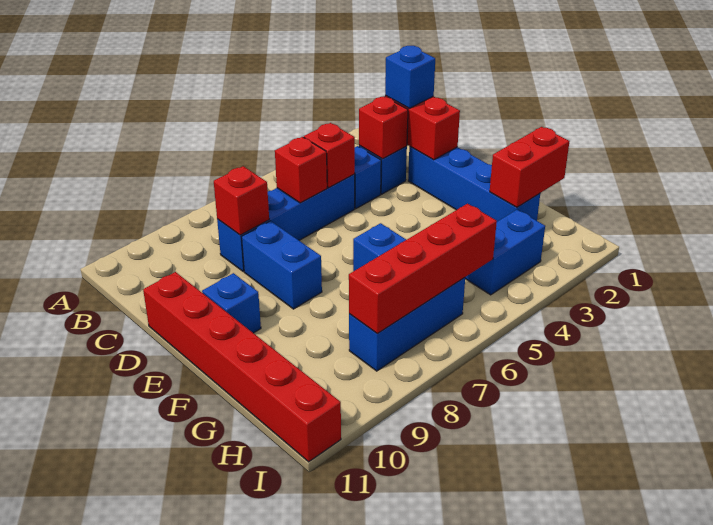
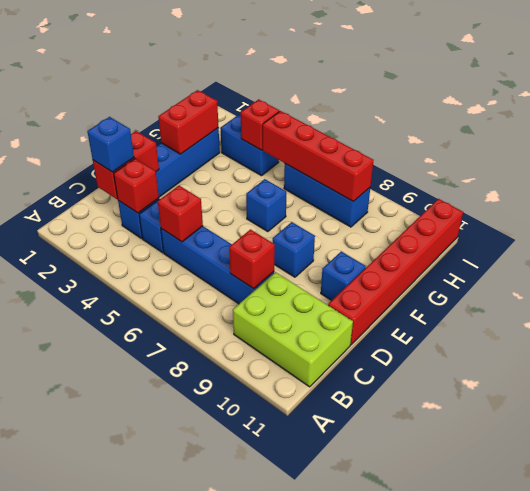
none -> lime 2x3 brick [233,272,353,387]
red 1x1 brick [275,137,327,203] -> red 1x1 brick moved to [241,99,279,150]
blue 1x2 brick [242,221,322,309] -> blue 1x1 brick [273,222,315,277]
red 1x2 brick [490,127,570,207] -> red 1x2 brick turned to [158,90,218,154]

